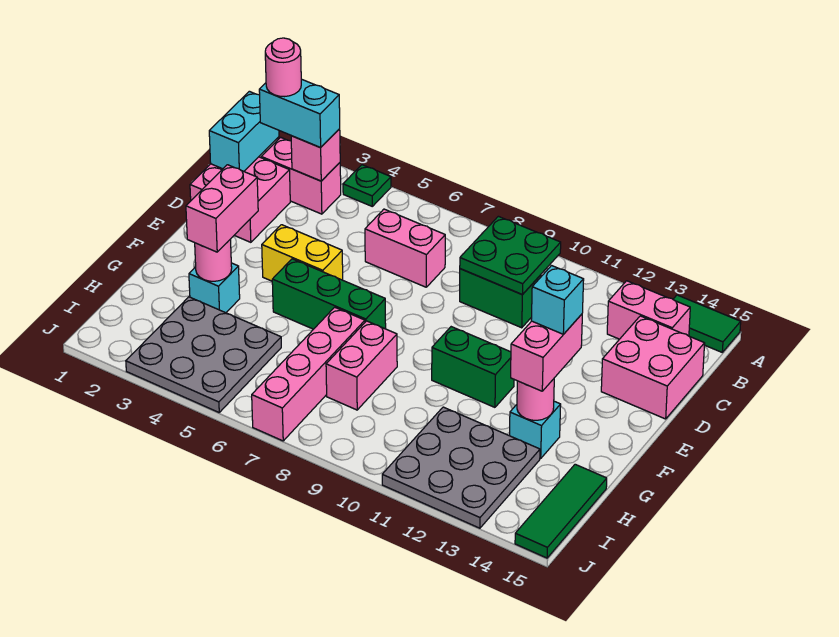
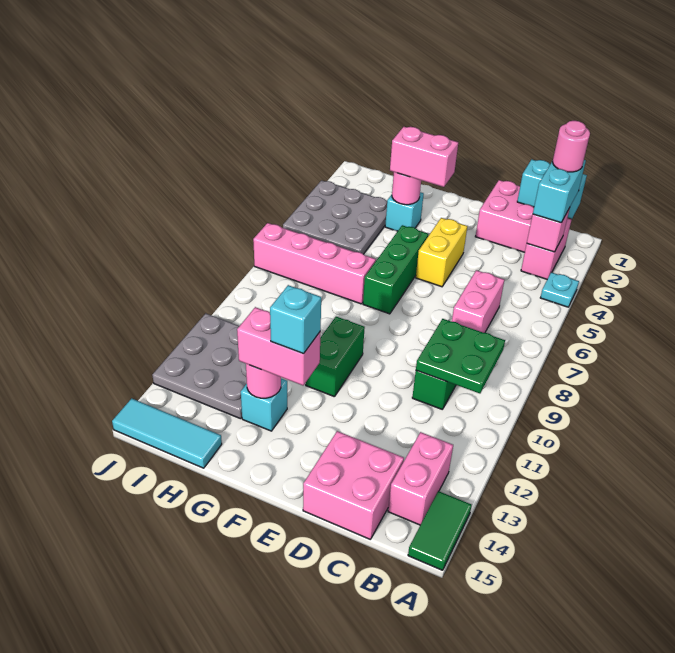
green 1x1 plate [343,165,391,206] -> cyan 1x1 plate [540,272,579,307]
pink 1x2 brick [326,321,397,410] -> none
green 1x3 tile [515,464,607,558] -> cyan 1x3 tile [112,398,222,468]

